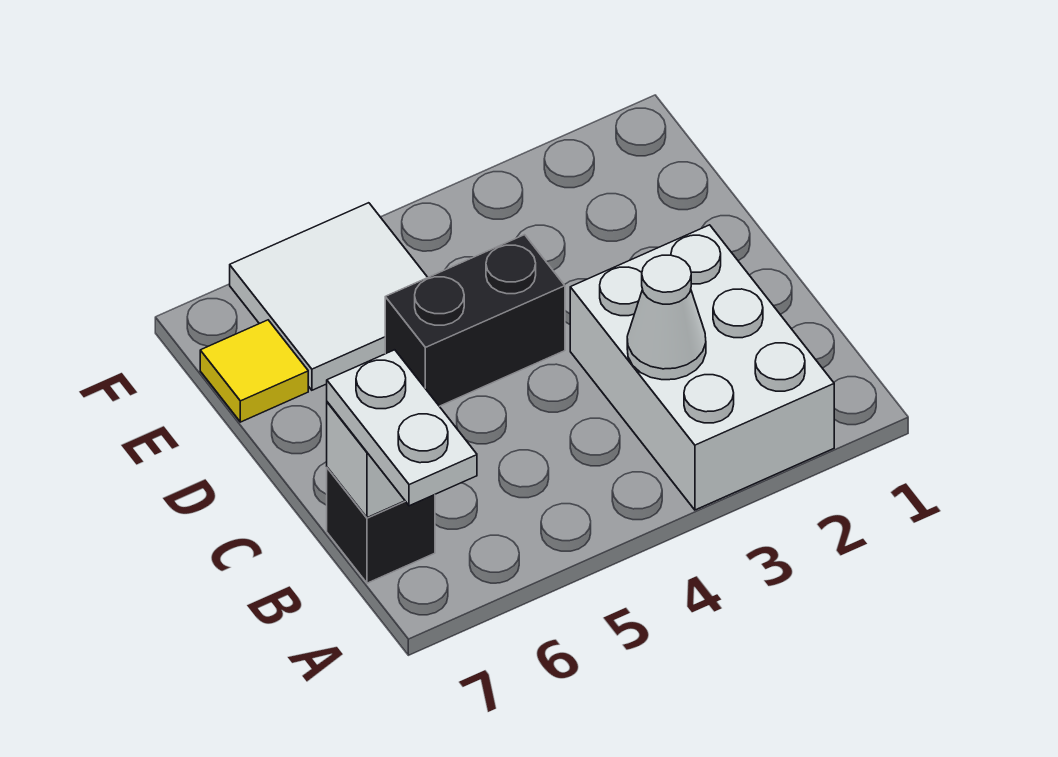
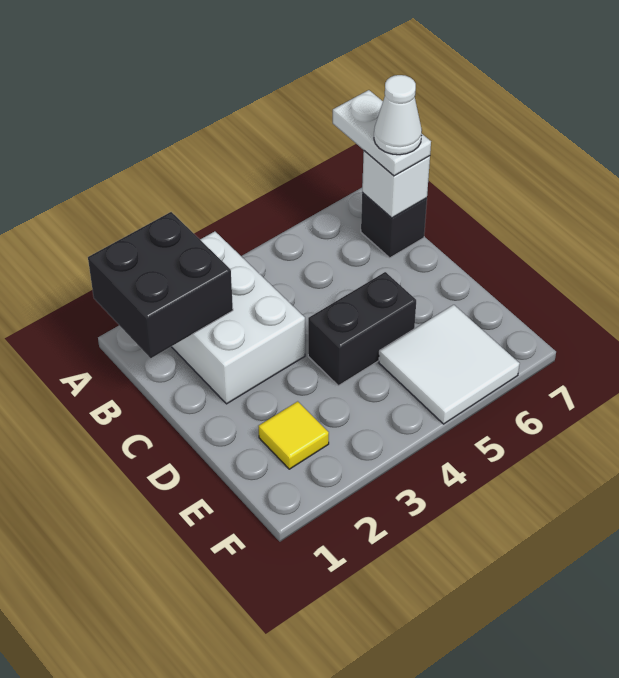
none -> black 2x2 brick [88,212,233,358]
white 1x1 cone [627,255,706,380] -> white 1x1 cone moved to [374,75,422,155]
yellow 1x1 tile [200,320,308,422] -> yellow 1x1 tile moved to [259,401,329,469]

